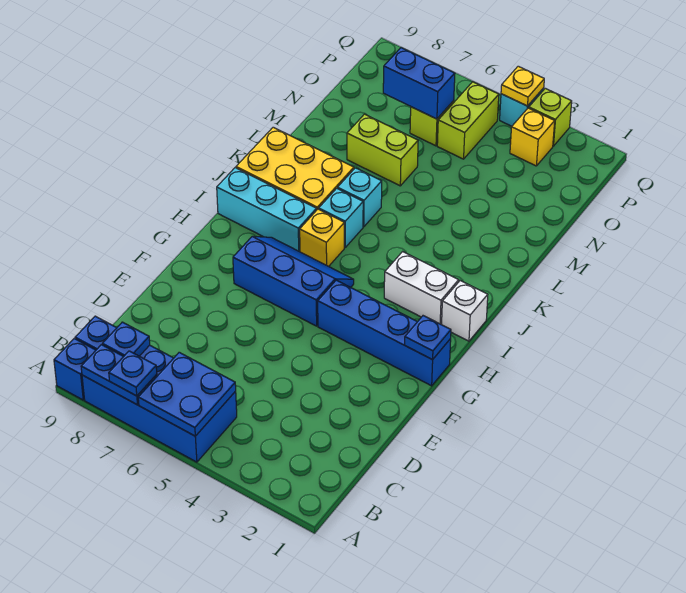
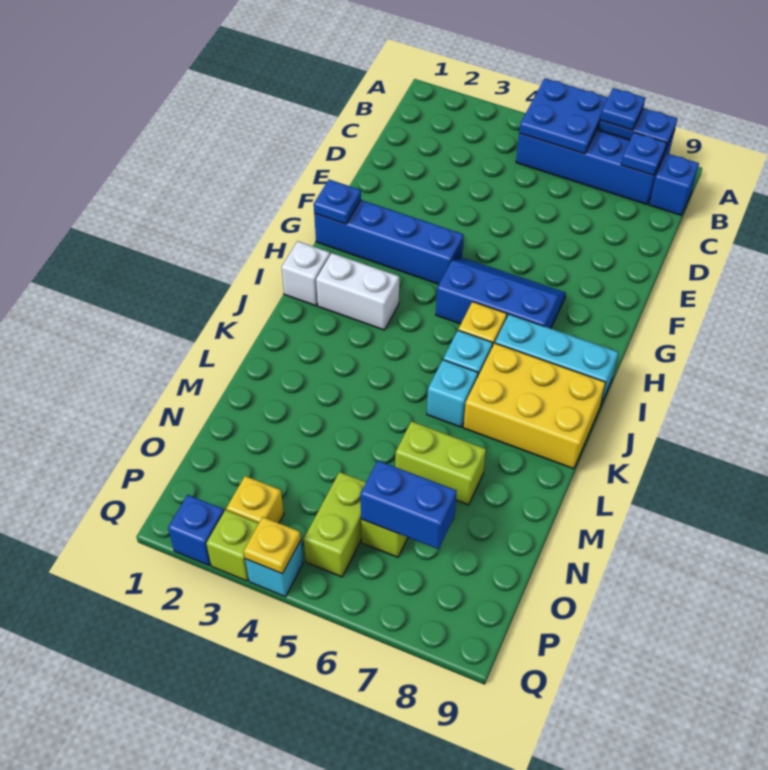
blue 1x1 brick [54,339,96,400] -> blue 1x1 brick moved to [168,495,224,566]
blue 2x3 slope [233,236,354,326] -> blue 2x3 slope turned to [436,258,566,328]

